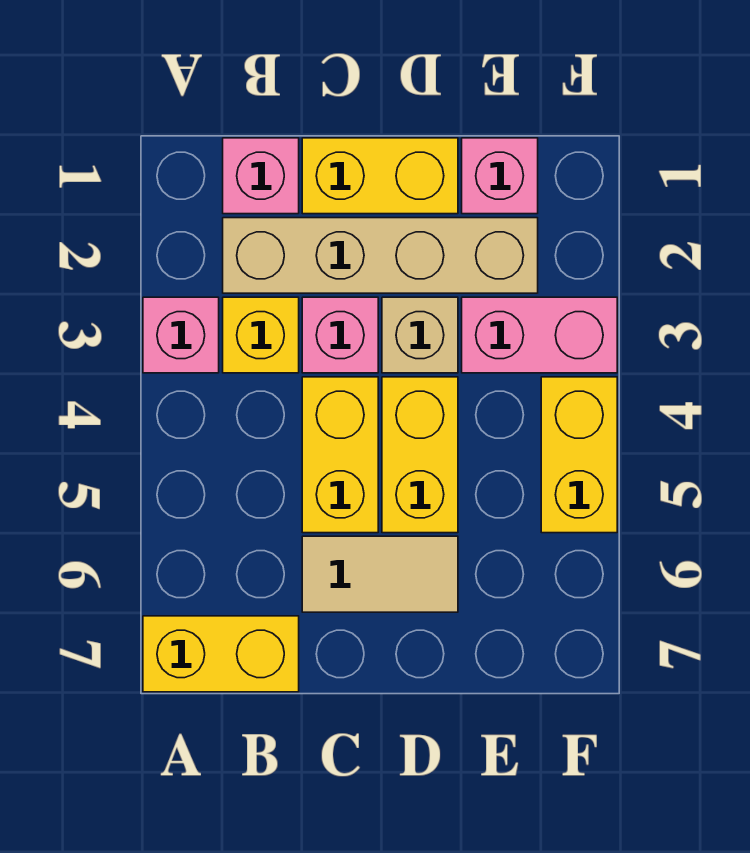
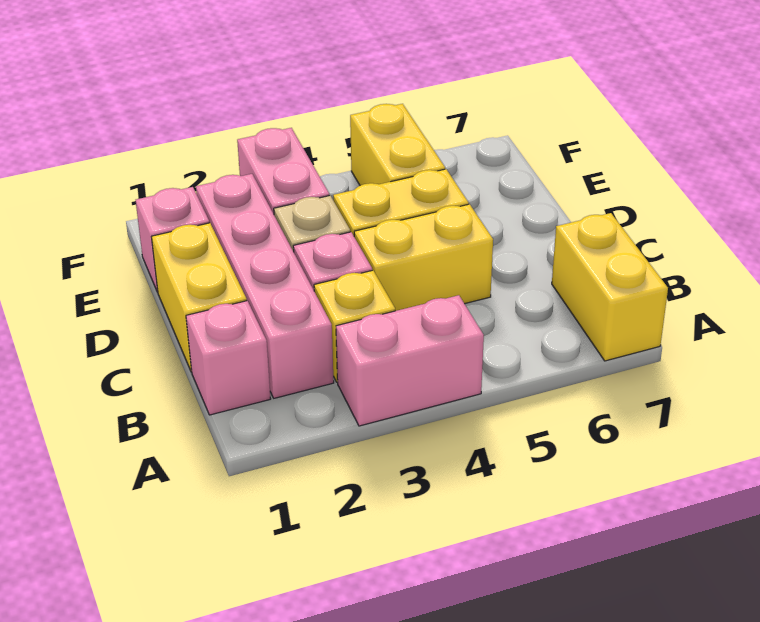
pink 1x1 brick [143,297,219,373] -> pink 1x2 brick [336,295,484,426]
tan 1x4 brick [223,218,538,293] -> pink 1x4 brick [196,174,334,398]
tan 1x2 tile [302,536,458,612] -> none
yellow 1x2 brick [541,377,617,533] -> yellow 1x2 brick turned to [350,104,445,186]

